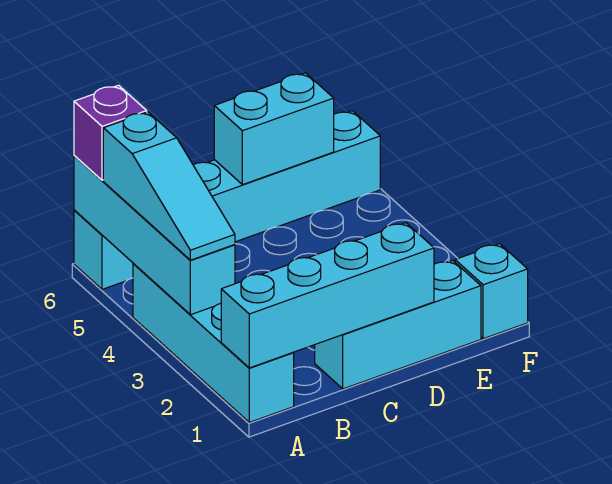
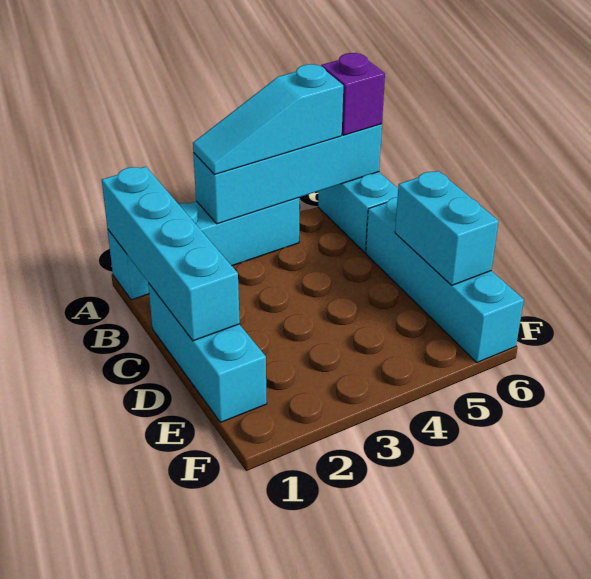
cyan 1x1 brick [455,244,528,339] -> none

